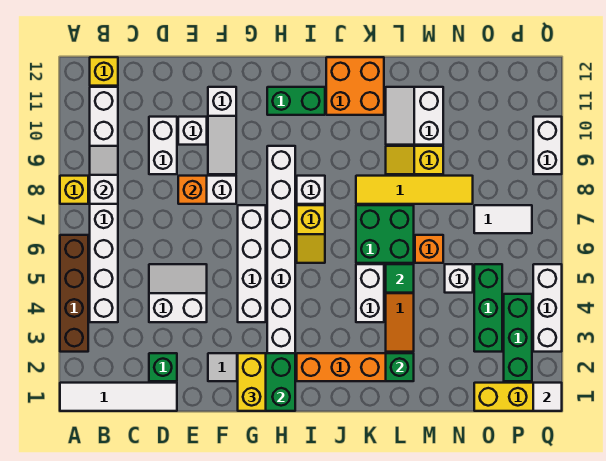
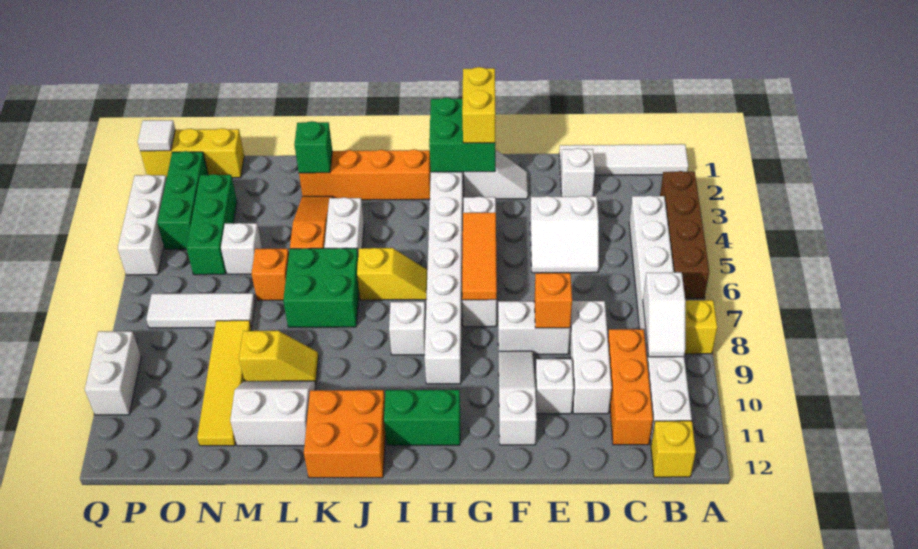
none -> orange 1x3 brick [608,329,653,445]
green 1x1 brick [149,353,177,381] -> white 1x1 brick [561,148,595,197]
white 1x2 brick [149,117,177,174] -> white 1x3 brick [569,301,612,414]
none -> orange 1x3 tile [462,212,497,300]
yellow 1x2 slope [297,205,325,263] -> yellow 1x2 slope turned to [357,248,427,300]
yellow 1x4 tile [356,176,473,204] -> yellow 1x4 tile turned to [197,320,251,446]
green 1x1 tile [386,264,414,293] -> none
white 2x2 slope [386,87,443,145] -> white 2x2 slope turned to [230,381,316,446]
white 1x2 tile [474,205,532,233] -> white 1x3 tile [146,293,255,328]

